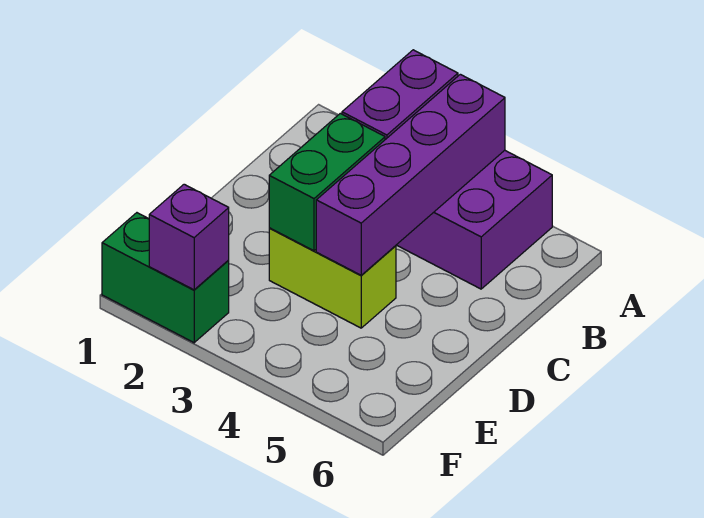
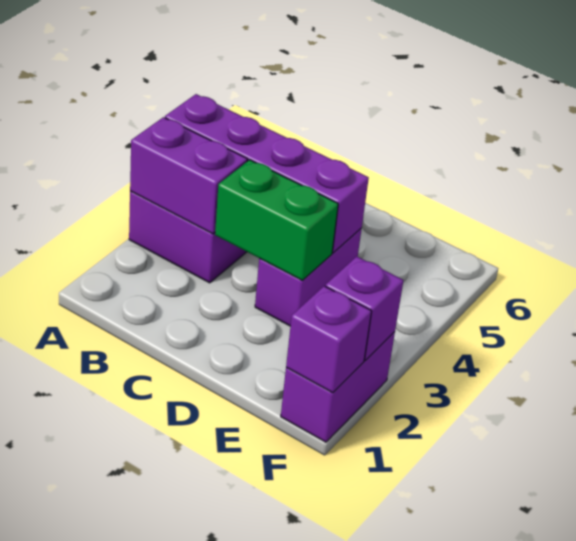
lime 1x2 brick [269,228,396,328] -> purple 1x2 brick [255,228,362,326]
green 1x2 brick [102,213,229,343] -> purple 1x2 brick [281,332,395,442]
none -> purple 1x1 brick [286,286,372,393]

